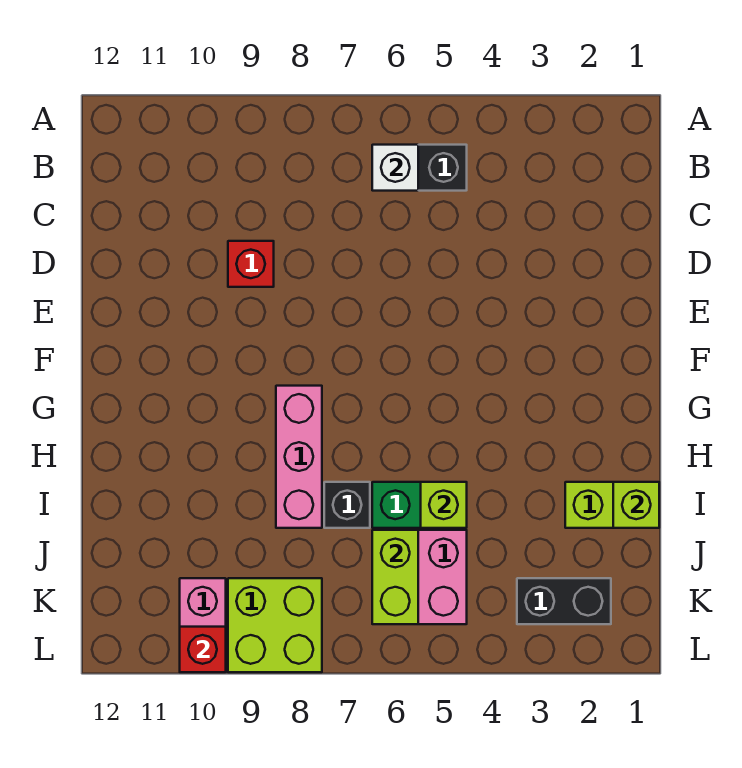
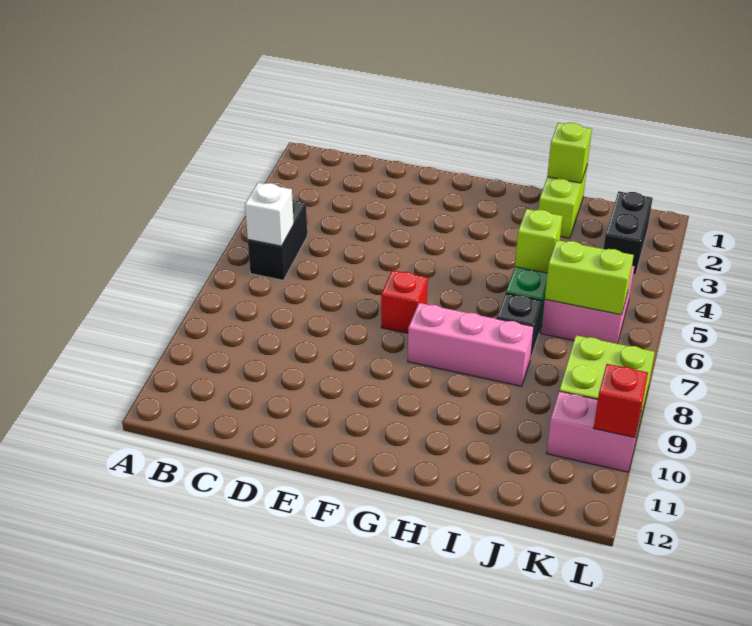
red 1x1 brick [228,241,274,287] -> red 1x1 brick moved to [381,270,428,333]

